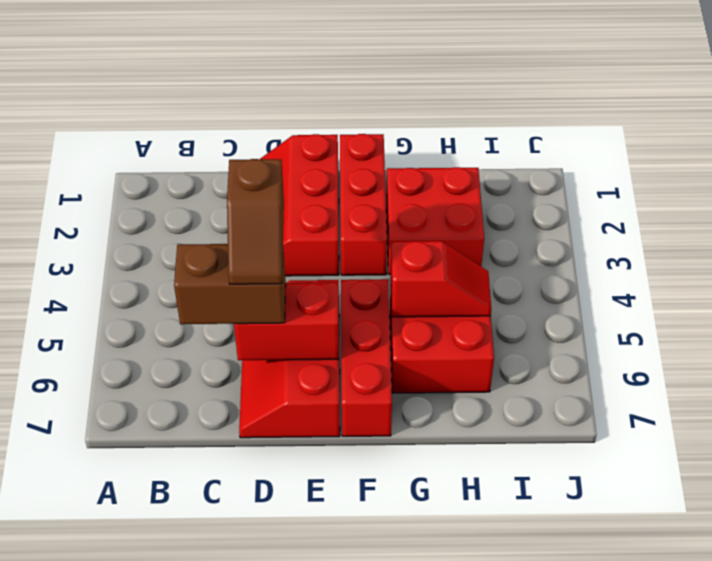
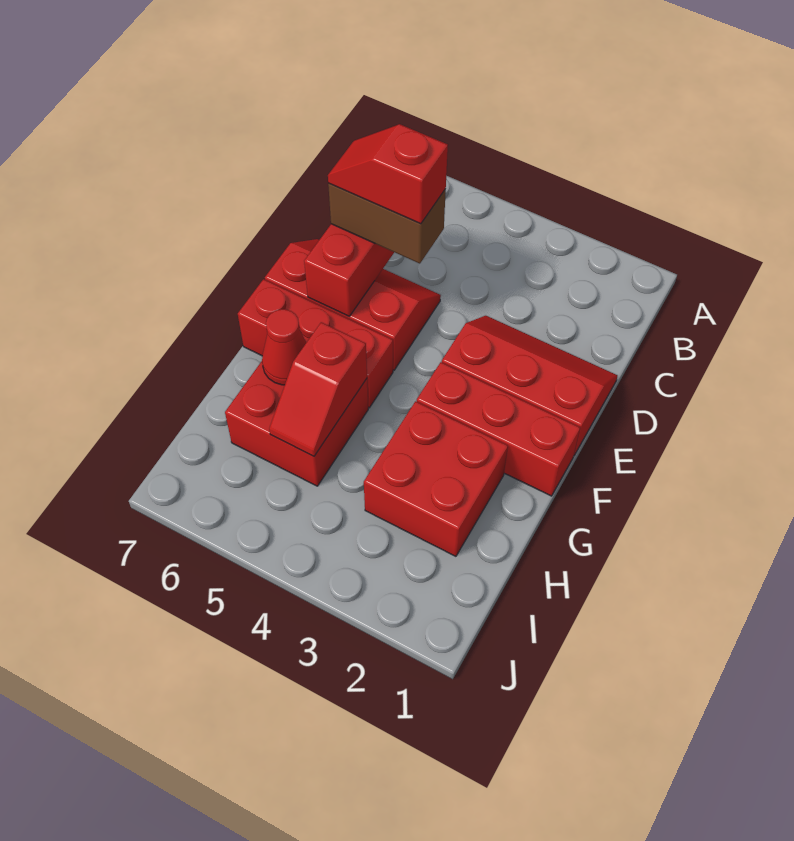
brown 1x2 brick [174,244,286,324] -> brown 1x2 brick turned to [328,183,446,264]
brown 1x2 slope [227,159,284,284] -> red 1x2 slope [328,124,448,224]
none -> red 1x1 cone [262,309,306,385]

